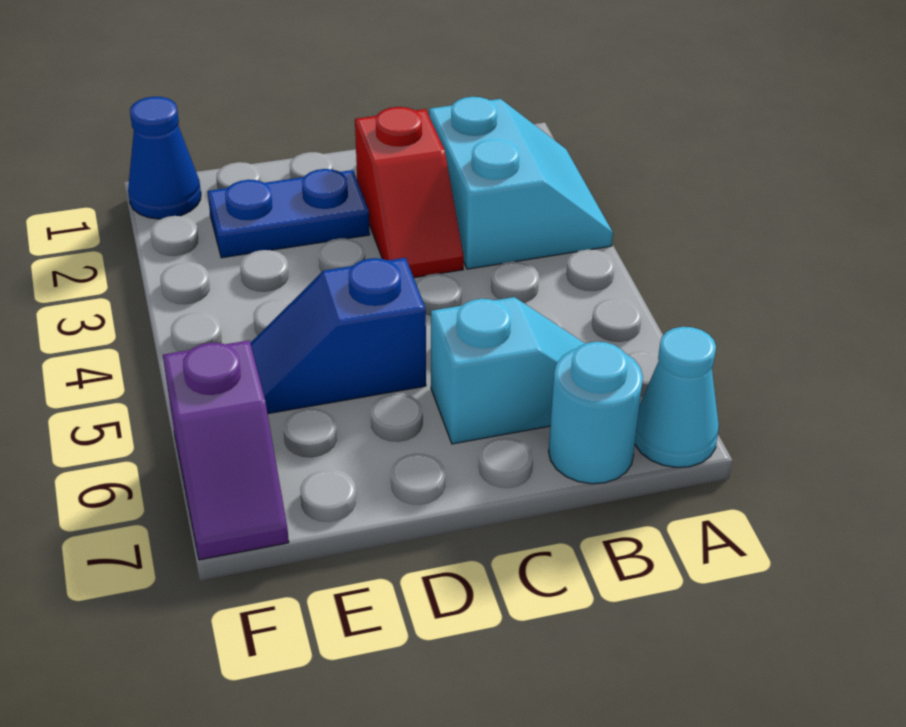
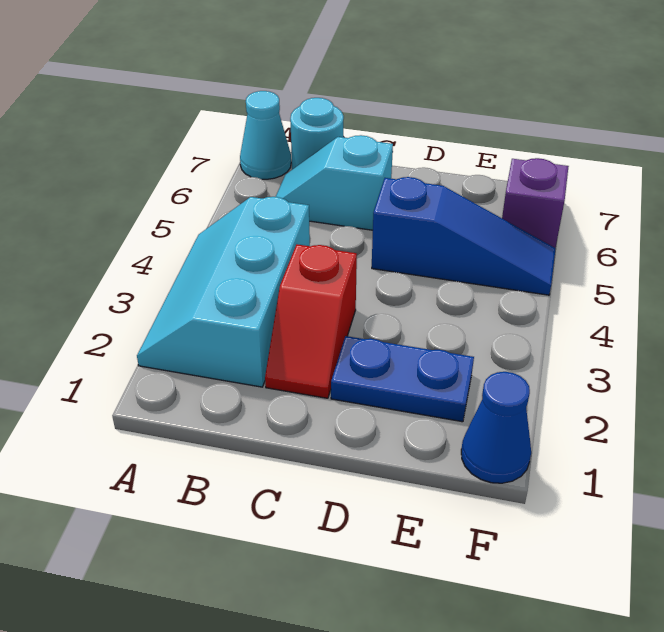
cyan 2x2 slope [429,97,613,269] -> cyan 2x3 slope [137,197,310,387]
red 1x2 slope [355,107,464,278] -> red 1x2 slope turned to [265,244,357,398]
blue 1x2 slope [251,258,426,414] -> blue 1x3 slope [372,177,556,295]

